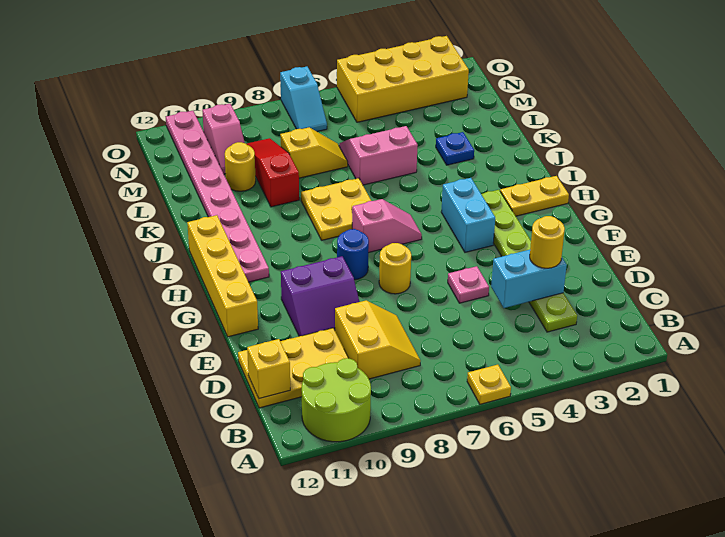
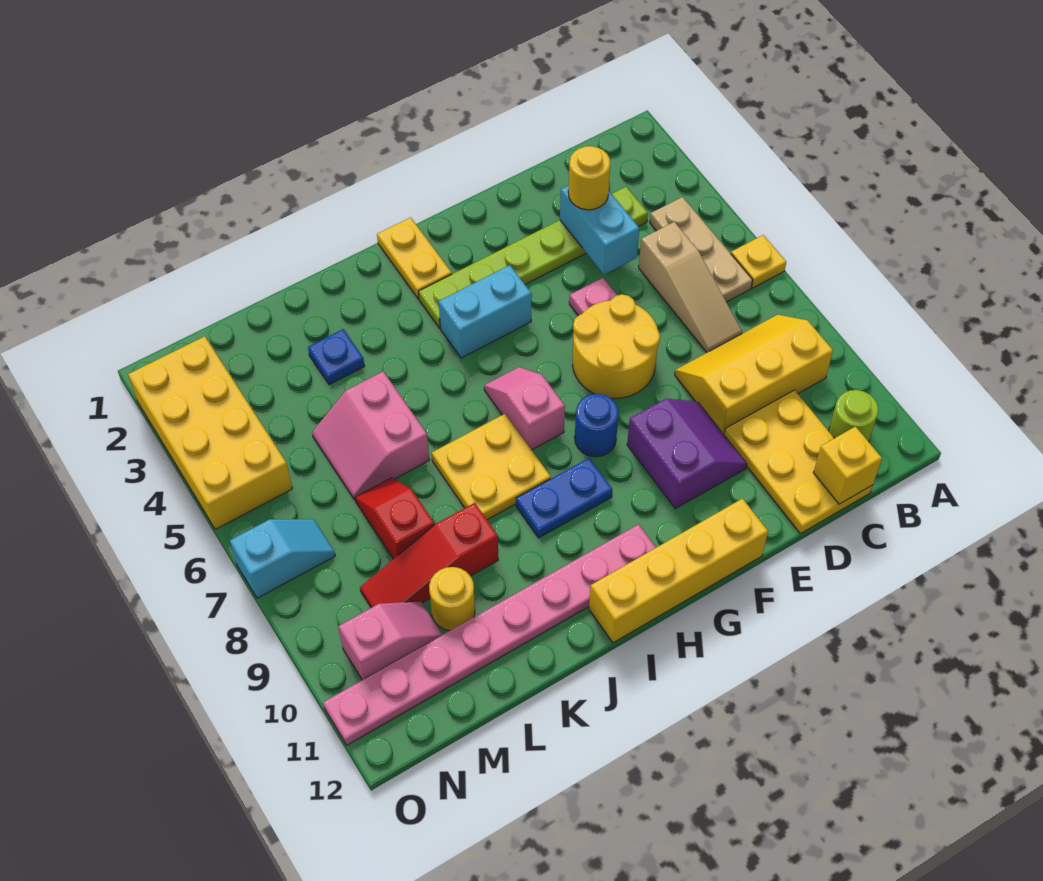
lime 2x2 round brick [302,358,371,442] -> lime 1x1 round brick [829,390,879,442]
none -> tan 1x3 plate [650,197,753,302]
none -> tan 1x3 slope [639,222,742,352]
yellow 2x2 slope [335,301,421,379] -> yellow 2x3 slope [675,315,833,434]
yellow 1x1 round brick [379,243,411,294] -> yellow 2x2 round brick [573,294,660,398]
none -> blue 1x2 plate [516,458,613,538]
yellow 1x2 slope [280,128,348,178] -> red 1x2 slope [355,478,434,559]

